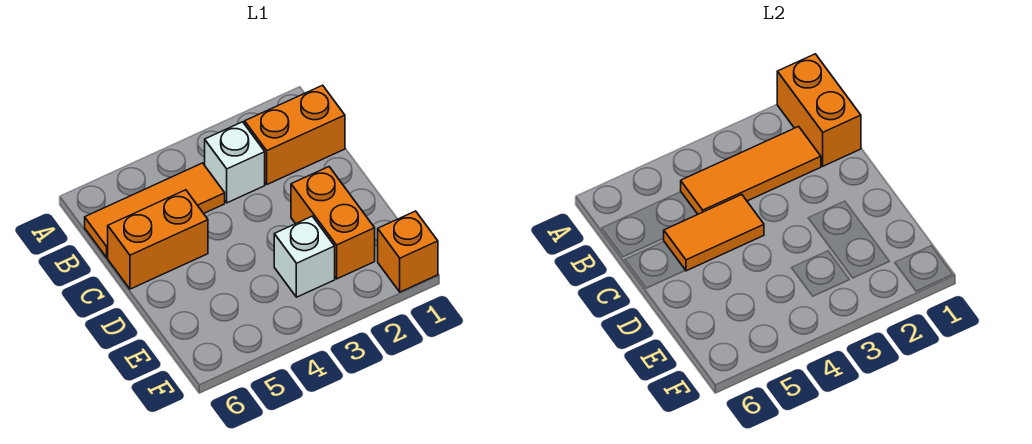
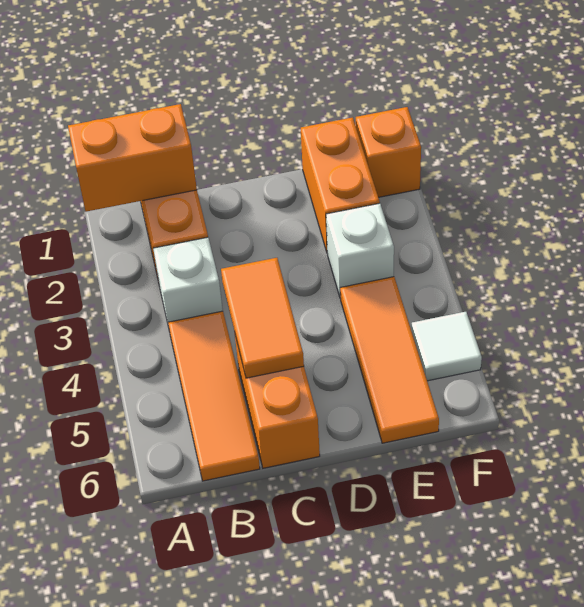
orange 1x3 tile [681,127,821,214] -> orange 1x3 tile moved to [340,277,439,443]
orange 1x2 brick [291,167,375,279] -> orange 1x2 brick turned to [301,117,380,252]
none -> white 1x1 tile [411,312,482,381]

